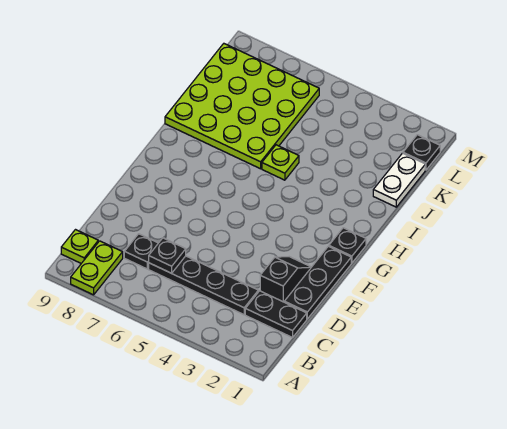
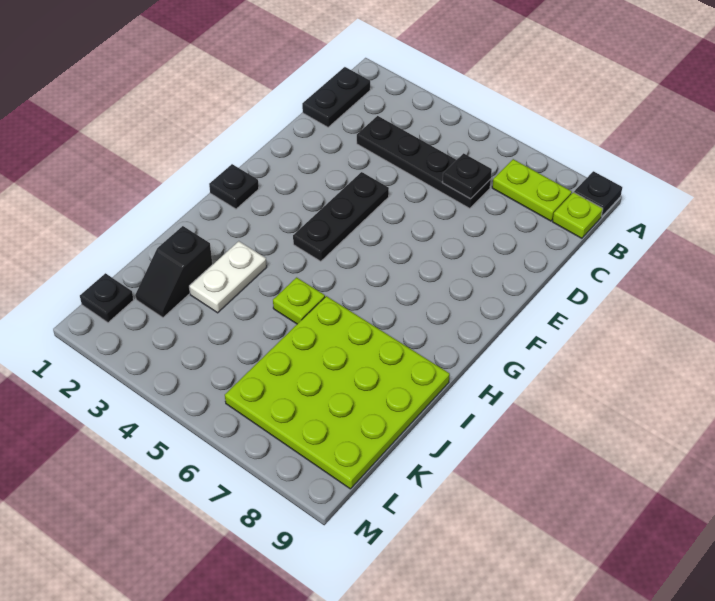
lime 1x2 plate [71,241,123,295] -> lime 1x2 plate turned to [492,159,572,221]
black 1x2 plate [245,291,307,338] -> black 1x2 plate turned to [302,67,370,127]
black 1x1 plate [124,234,158,269] -> black 1x1 plate moved to [574,171,622,217]
black 1x3 plate [284,246,351,319] -> black 1x3 plate moved to [293,172,389,261]
black 1x2 slope [260,257,311,302] -> black 1x2 slope moved to [135,226,213,318]
white 1x2 plate [373,153,425,207] -> white 1x2 plate moved to [189,241,267,313]

